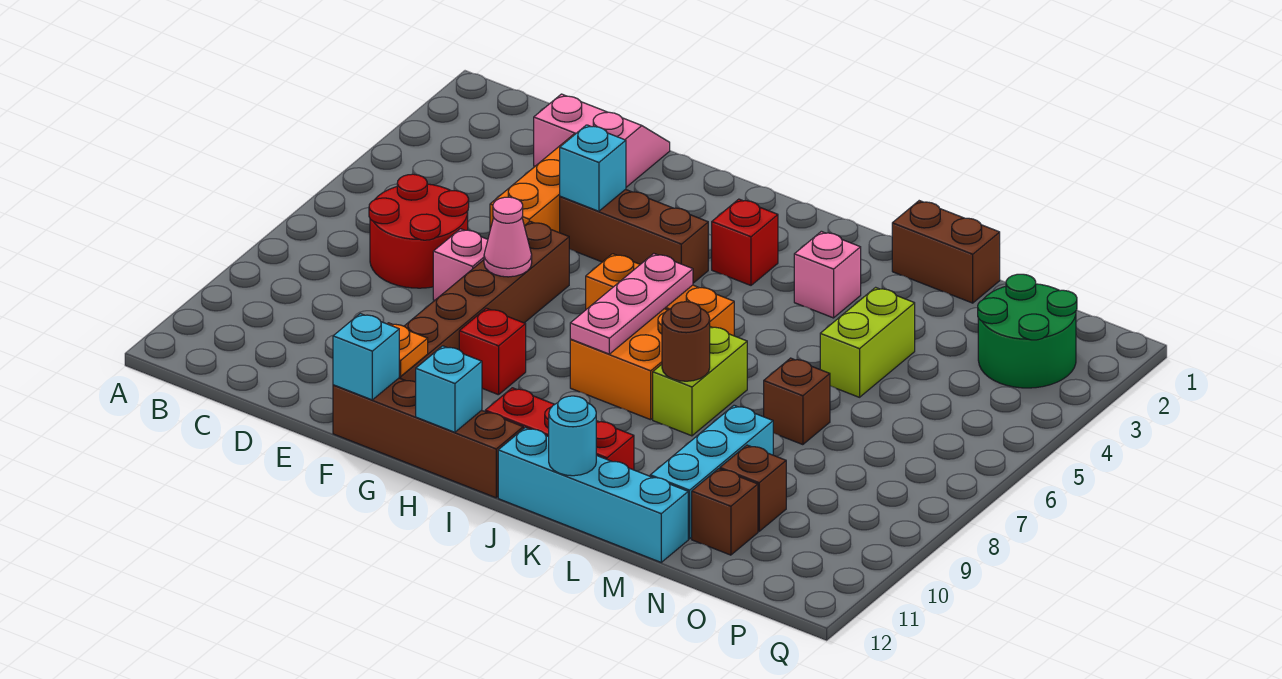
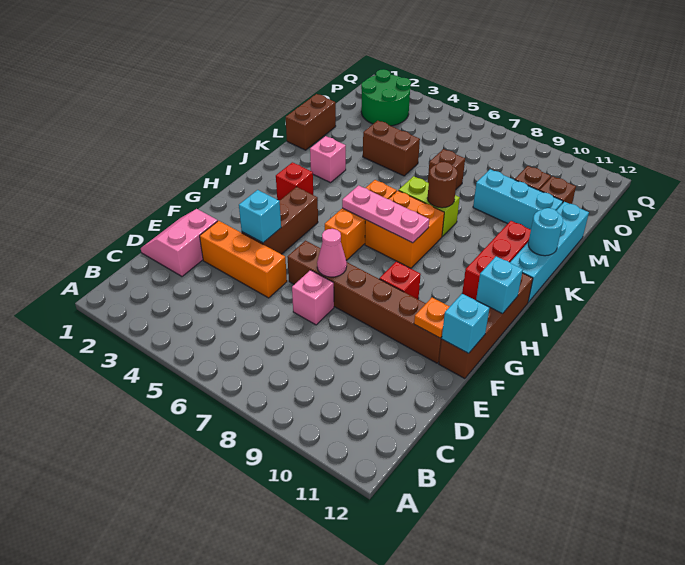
red 2x2 round brick [369,174,469,288] -> none
lime 1x2 brick [820,287,915,397] -> brown 1x2 brick [363,121,420,176]

